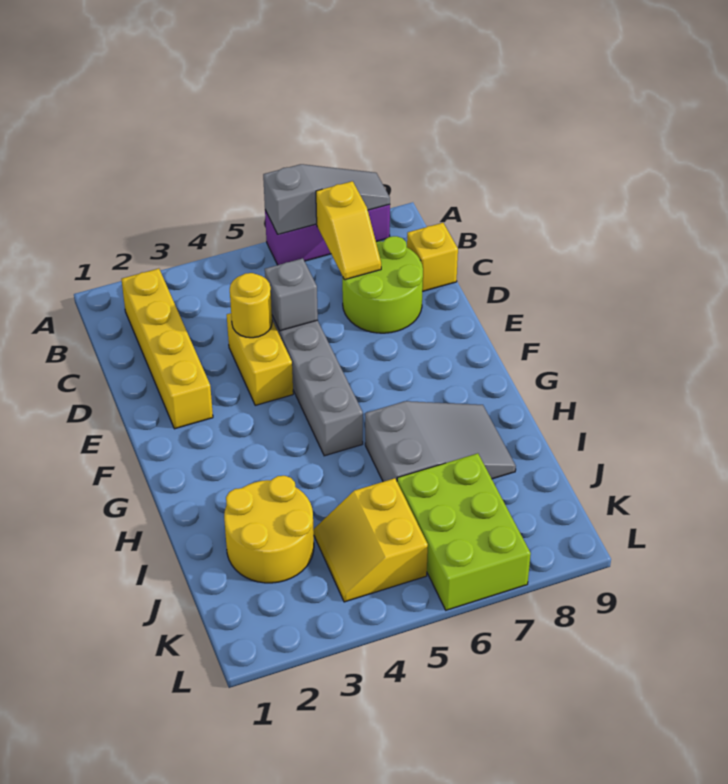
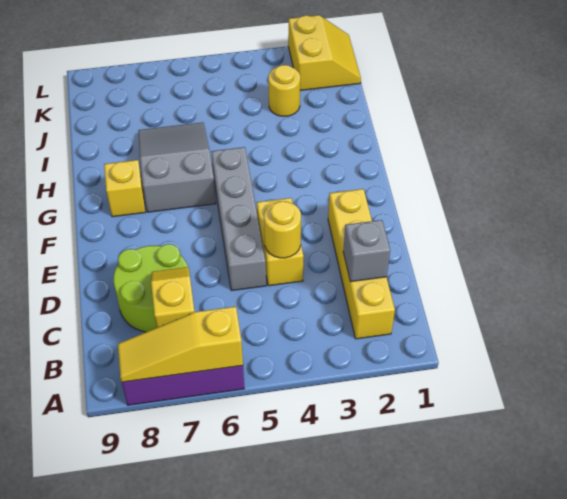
grey 1x3 slope [263,164,390,234] -> yellow 1x3 slope [118,307,243,382]
yellow 1x1 brick [407,223,458,292] -> yellow 1x1 brick moved to [104,160,145,217]
grey 1x1 brick [265,258,318,331] -> grey 1x1 brick moved to [343,220,390,282]
grey 2x3 slope [365,401,516,482] -> grey 2x3 slope turned to [138,122,216,212]
yellow 2x2 round brick [224,476,314,583] -> yellow 1x1 round brick [269,65,300,116]
yellow 2x2 slope [314,478,428,602] -> yellow 2x2 slope moved to [288,15,361,91]
lime 2x3 brick [397,453,531,610] -> none

